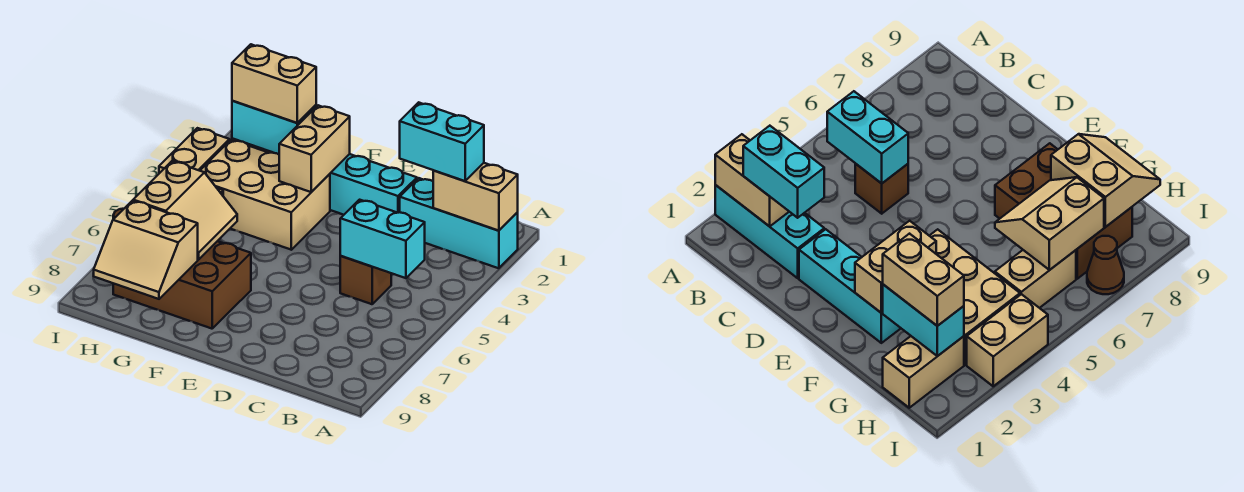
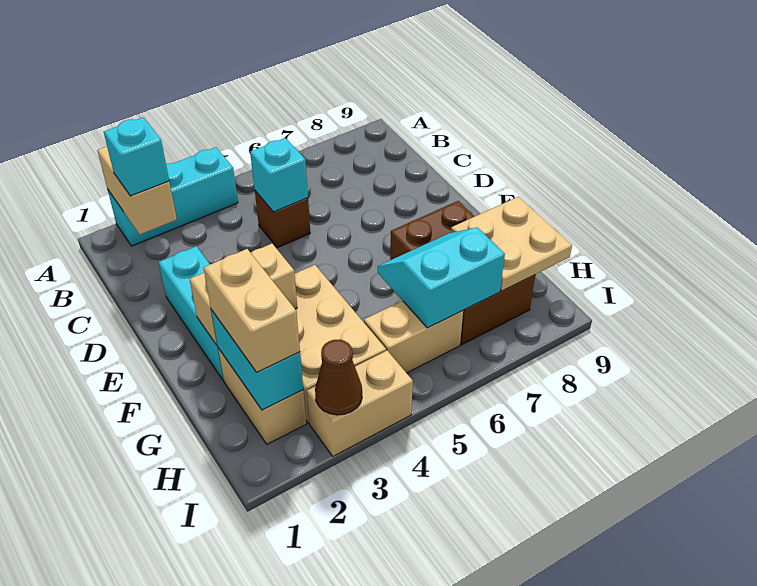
cyan 1x3 brick [400,178,518,268] -> cyan 1x3 brick turned to [107,147,238,246]
cyan 1x2 brick [400,102,484,181] -> cyan 1x1 brick [104,118,169,196]
cyan 1x2 brick [340,200,425,278] -> cyan 1x1 brick [250,138,308,212]
tan 2x2 slope [133,161,237,260] -> cyan 2x2 slope [378,227,505,328]
tan 2x2 slope [94,201,198,299] -> tan 2x2 plate [451,197,572,291]
tan 1x2 brick [883,336,964,408] -> tan 1x2 brick turned to [218,348,306,444]
brown 1x1 cone [1087,236,1124,294] -> brown 1x1 cone moved to [315,340,362,415]

